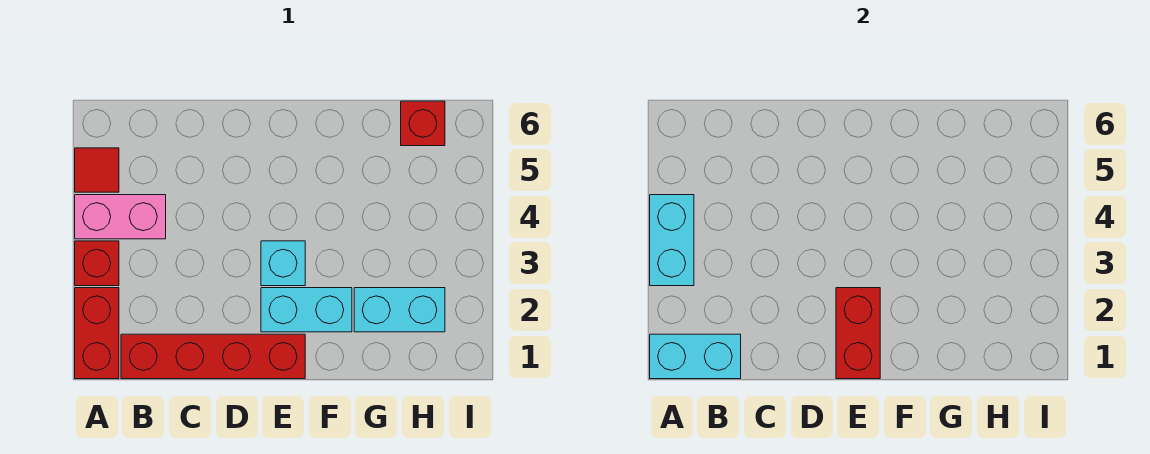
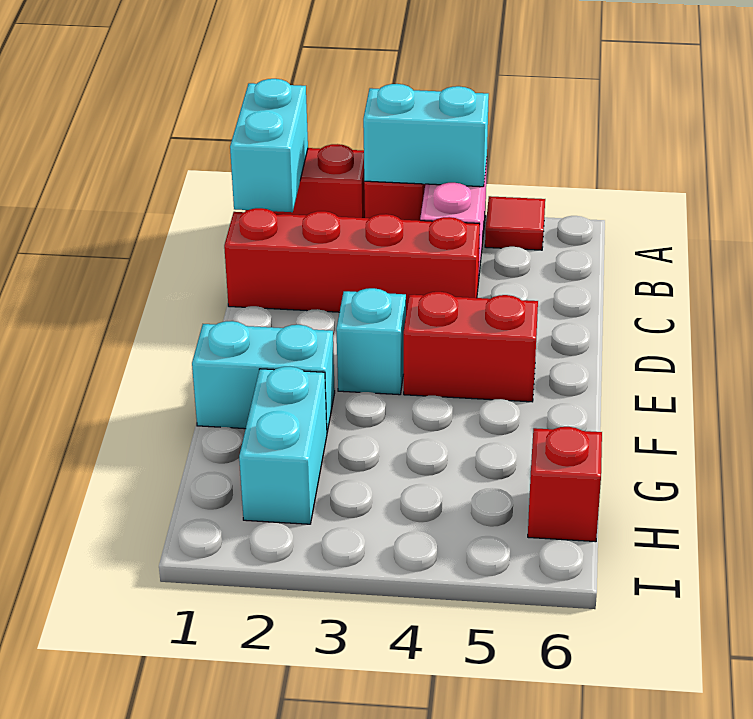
red 1x4 brick [121,334,305,379] -> red 1x4 brick turned to [224,208,480,312]
red 1x2 brick [836,288,880,379] -> red 1x2 brick moved to [404,292,538,402]
cyan 1x2 brick [261,288,352,332] -> cyan 1x2 brick turned to [192,321,335,432]

